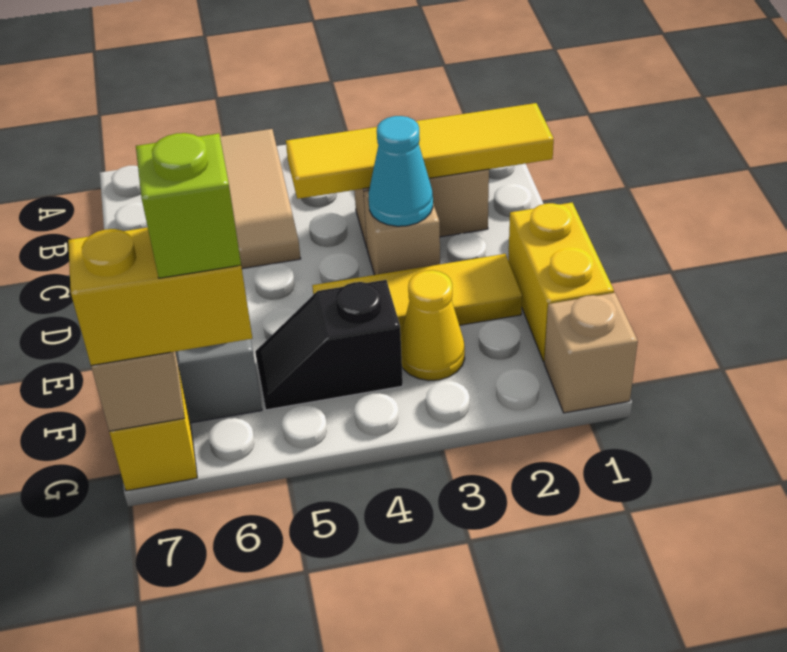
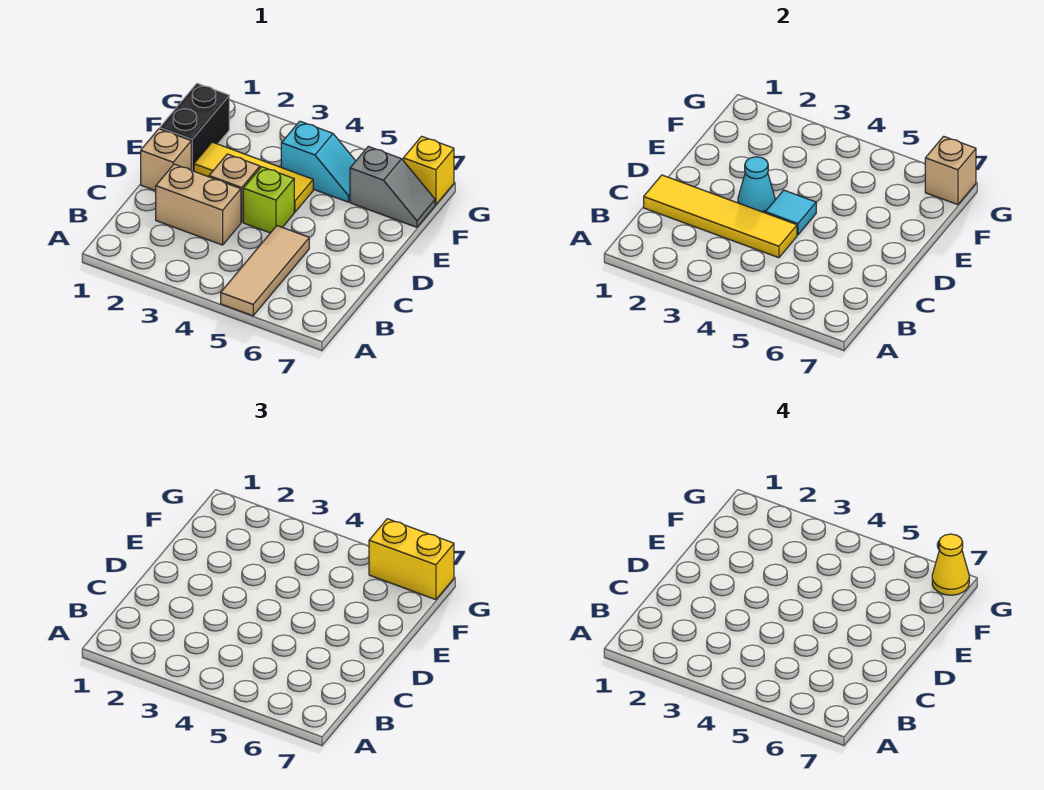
none -> cyan 1x1 tile [765,190,816,235]
yellow 1x2 brick [508,203,614,362] -> black 1x2 brick [160,83,229,171]
yellow 1x1 cone [401,270,465,381] -> yellow 1x1 cone moved to [932,534,969,595]
black 1x2 slope [255,280,403,410] -> cyan 1x2 slope [281,121,356,202]
tan 1x1 brick [544,293,638,413] -> tan 1x1 brick moved to [141,129,191,191]
lime 1x1 brick [136,133,241,278] -> lime 1x1 brick moved to [243,167,294,233]

